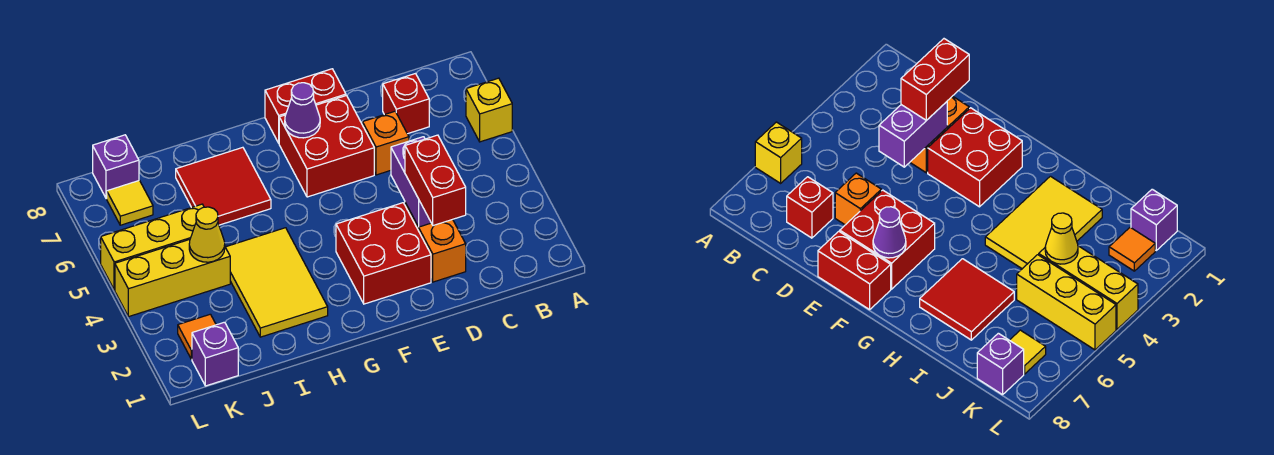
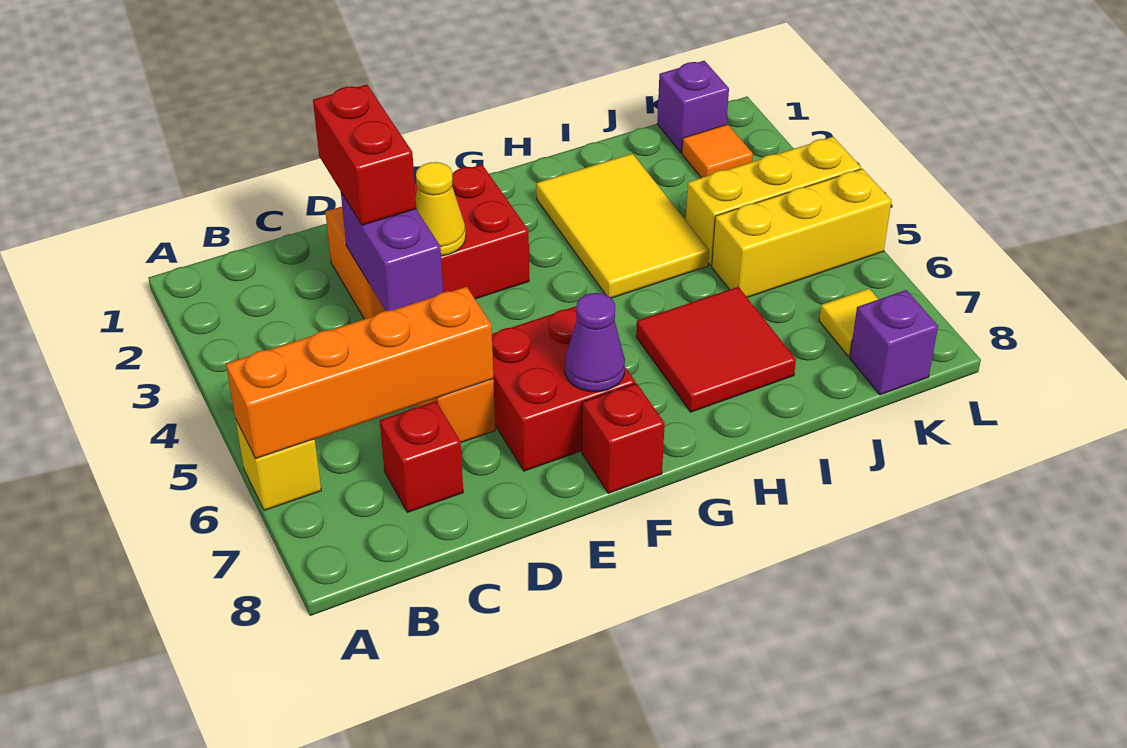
none -> orange 1x4 brick [226,287,493,459]
red 1x2 brick [265,69,346,143] -> red 1x1 brick [582,383,665,493]
yellow 1x1 cone [189,207,225,262] -> yellow 1x1 cone moved to [416,162,466,256]

